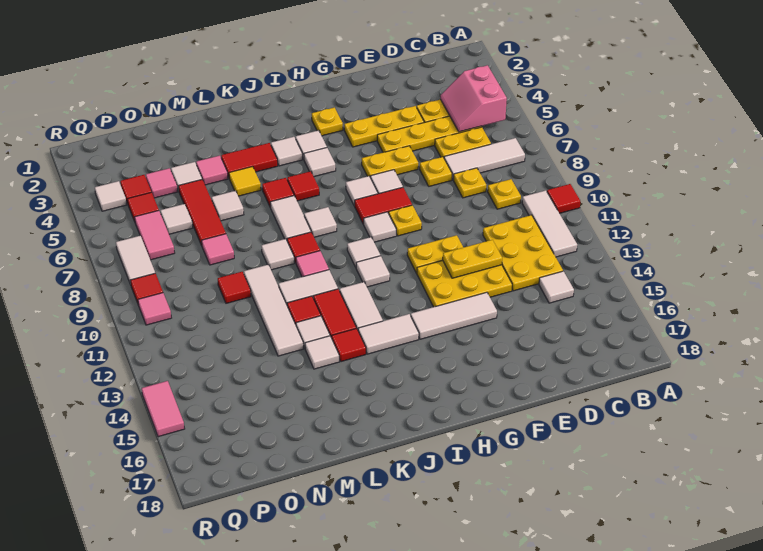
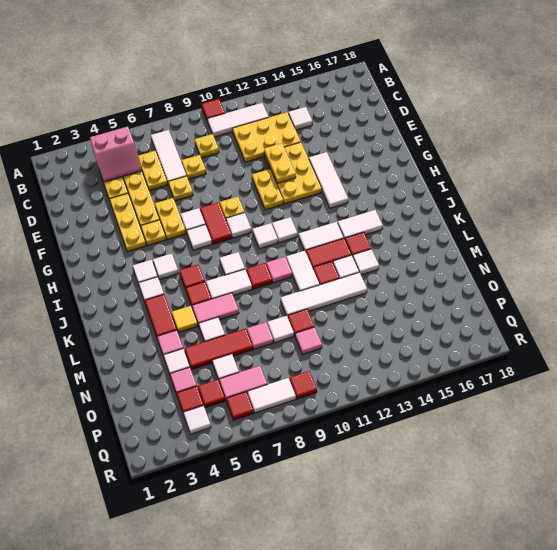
yellow 1x1 plate [312,107,343,136] -> yellow 1x1 plate moved to [141,220,166,246]
white 1x2 tile [358,314,419,354] -> white 1x2 tile turned to [338,210,383,239]
white 1x1 tile [262,239,294,270] -> white 1x1 tile moved to [267,316,294,343]
none -> red 1x1 tile [226,392,254,420]
pink 1x1 tile [138,293,171,325] -> pink 1x1 tile moved to [295,327,322,354]
pink 1x2 tile [142,381,185,437] -> pink 1x2 tile moved to [192,293,239,325]

